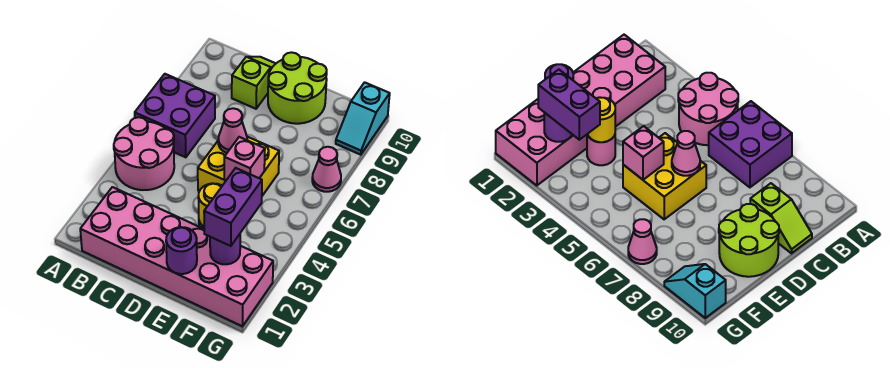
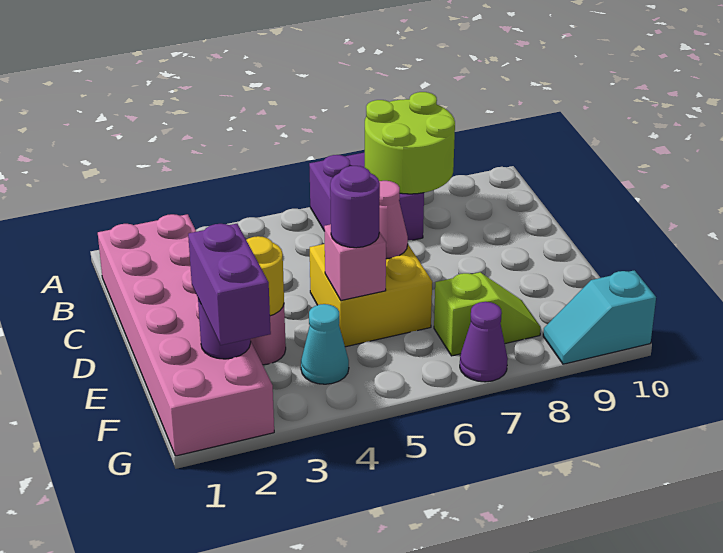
pink 2x2 round brick [114,117,174,190] -> none
lime 1x2 slope [232,57,276,109] -> lime 1x2 slope moved to [434,272,541,356]
lime 2x2 round brick [268,52,327,124] -> lime 2x2 round brick moved to [365,92,455,194]
purple 1x1 round brick [166,227,197,274] -> purple 1x1 round brick moved to [330,166,380,248]
purple 1x2 brick [204,168,262,246] -> purple 1x2 brick turned to [188,224,271,345]
none -> cyan 1x1 cone [301,304,349,384]
pink 1x1 cone [312,147,341,192] -> purple 1x1 cone [460,302,508,382]

